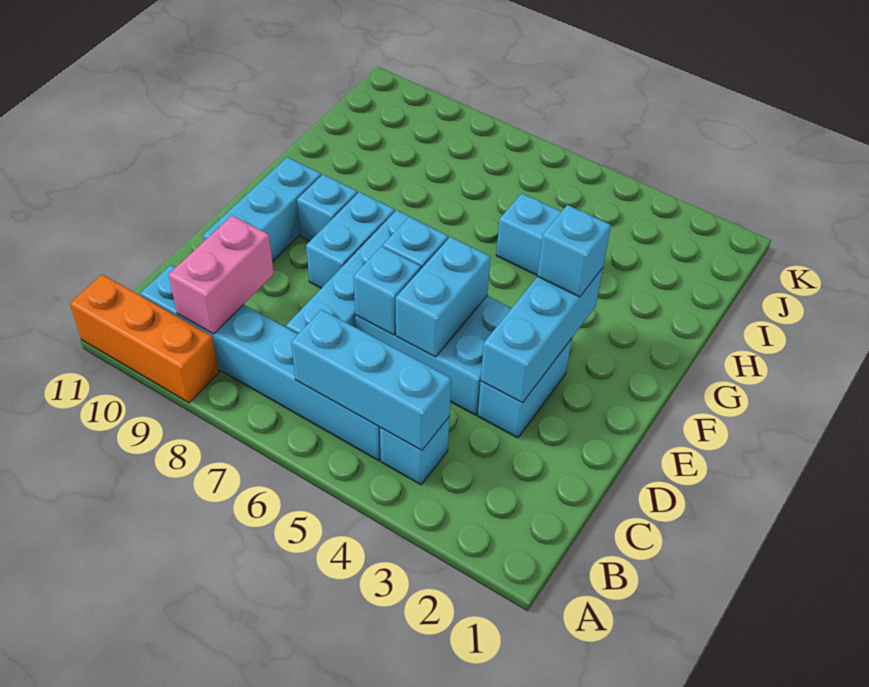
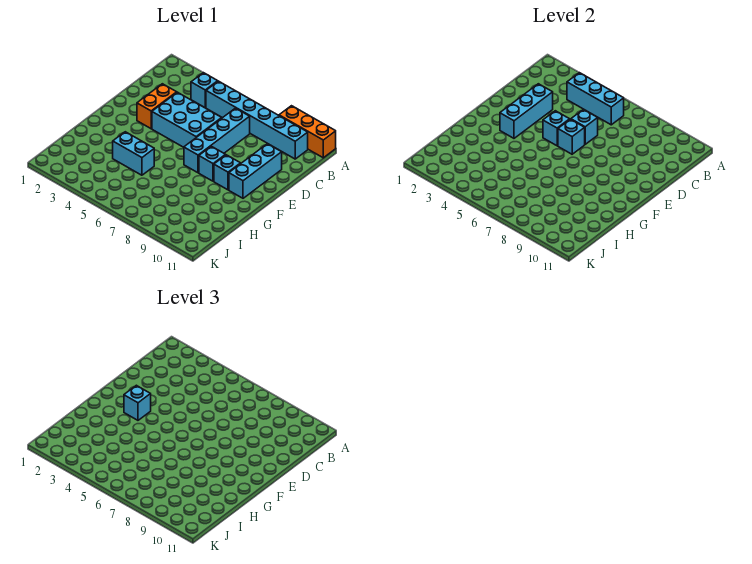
pink 1x2 brick [169,216,274,334] -> none
cyan 1x2 brick [478,338,572,438] -> orange 1x2 brick [137,84,177,129]
cyan 1x2 brick [396,237,490,357] -> cyan 1x1 brick [543,111,570,146]
cyan 1x2 brick [306,192,395,288] -> cyan 1x1 brick [199,146,225,181]

